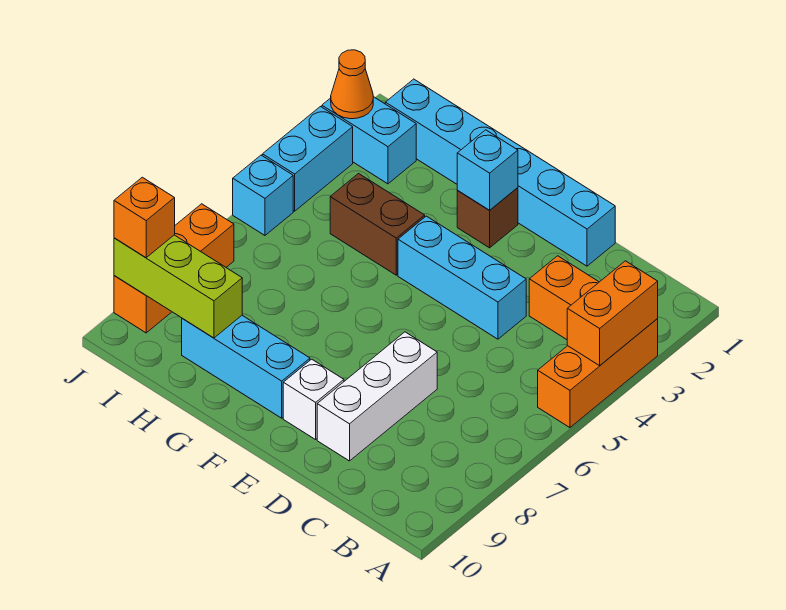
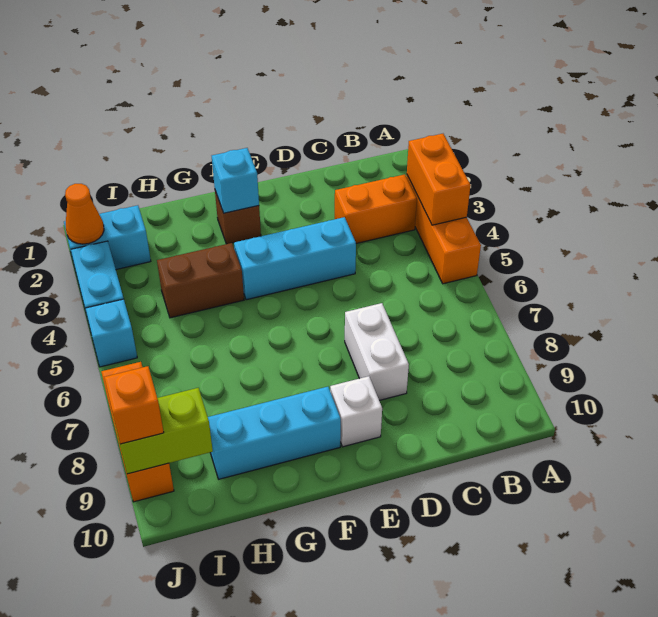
cyan 1x6 brick [385,79,615,266] -> none
white 1x3 brick [317,332,437,461] -> white 1x2 brick [345,303,409,400]
lime 1x3 brick [114,235,242,338] -> lime 1x2 brick [115,388,213,474]

